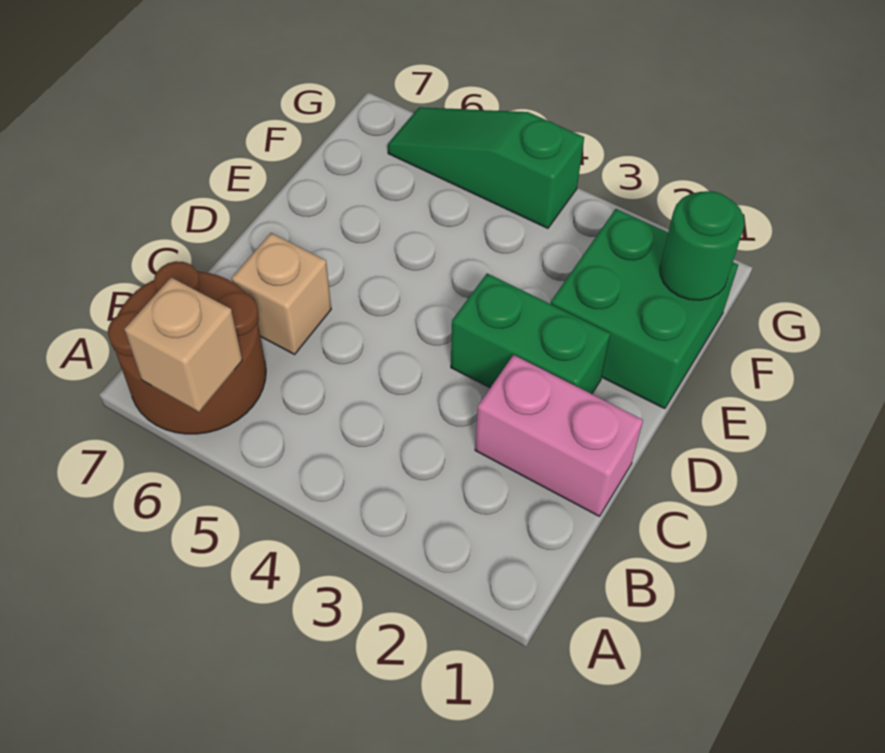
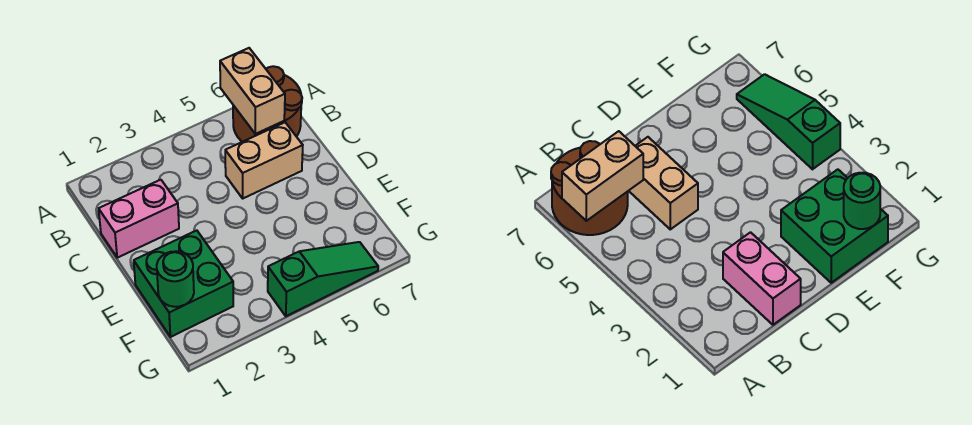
tan 1x1 brick [124,277,242,412] -> tan 1x2 brick [220,48,285,134]
tan 1x1 brick [232,233,331,354] -> tan 1x2 brick [225,122,303,198]
green 1x2 brick [451,273,610,394] -> none

